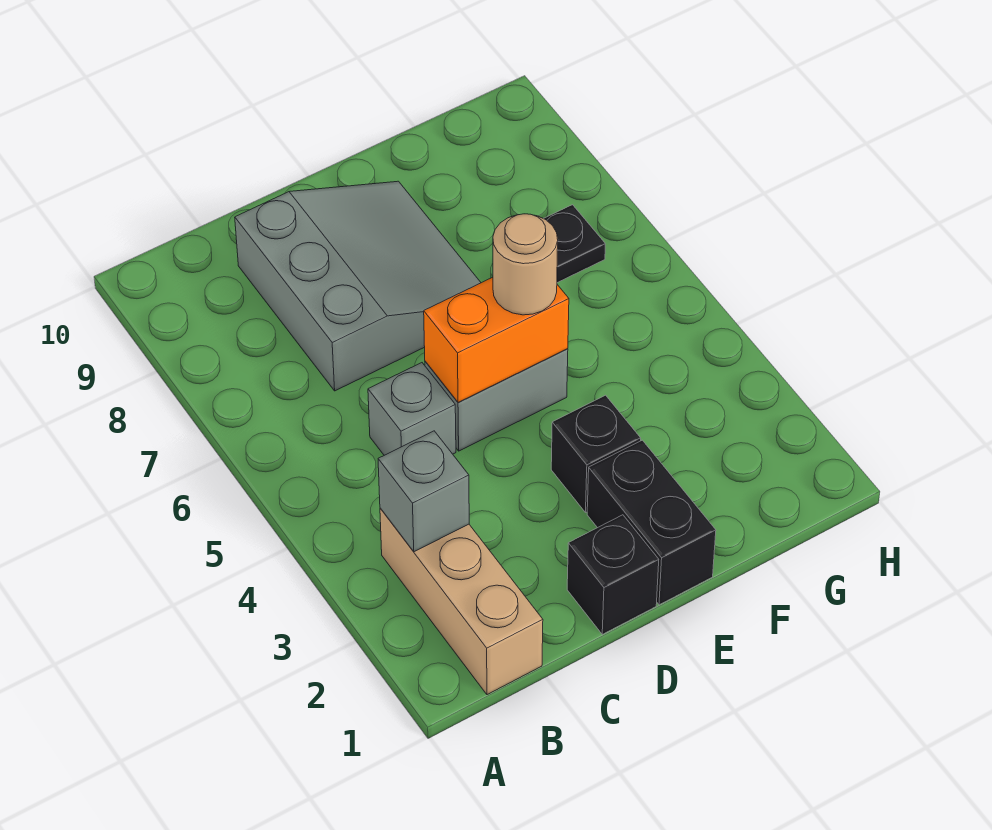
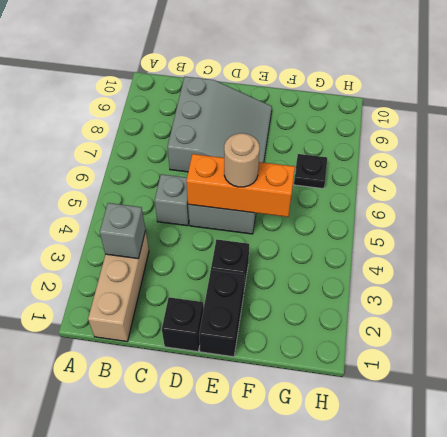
orange 1x2 brick [424,277,569,402] -> orange 1x3 brick [186,154,295,217]

